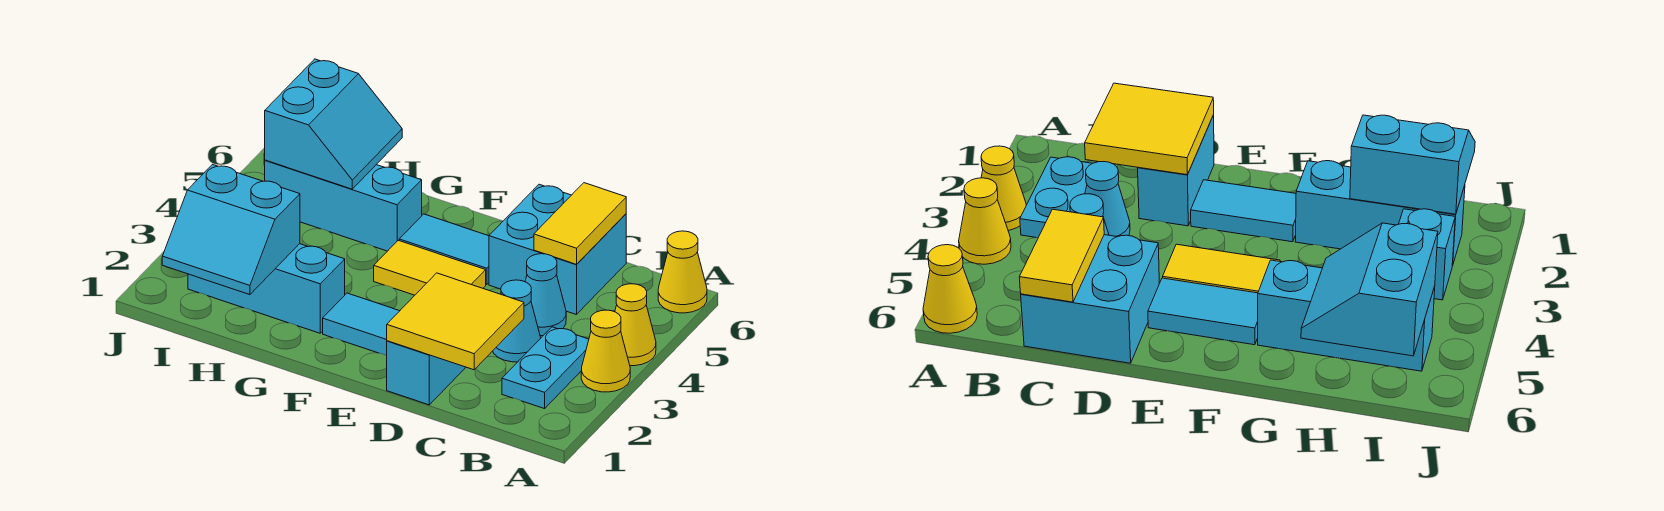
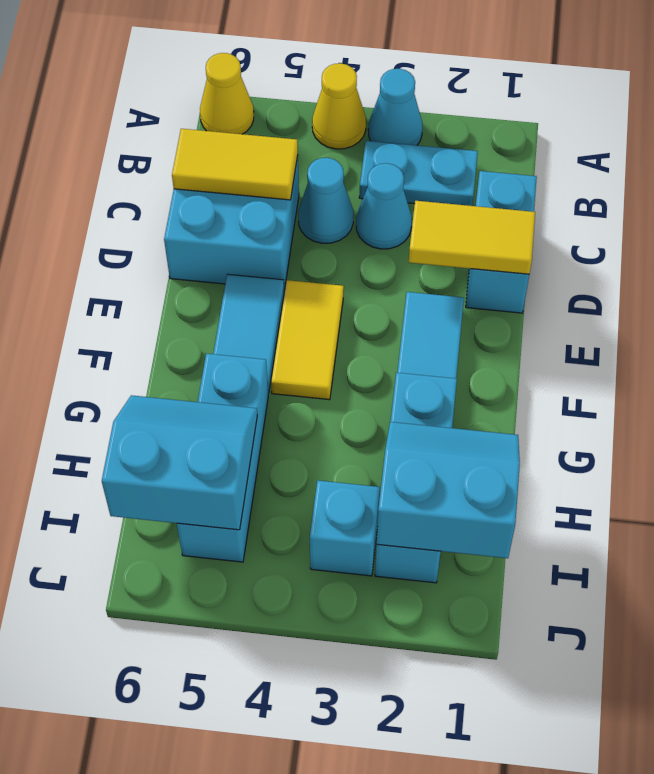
yellow 1x1 cone [581,310,630,392] -> cyan 1x1 cone [368,69,423,145]
yellow 2x2 tile [387,273,524,370] -> yellow 1x2 tile [409,201,535,274]
cyan 1x2 brick [387,341,466,405] -> cyan 1x2 brick turned to [466,171,537,313]
cyan 2x2 slope [162,165,300,295] -> cyan 2x2 slope turned to [377,422,520,558]

